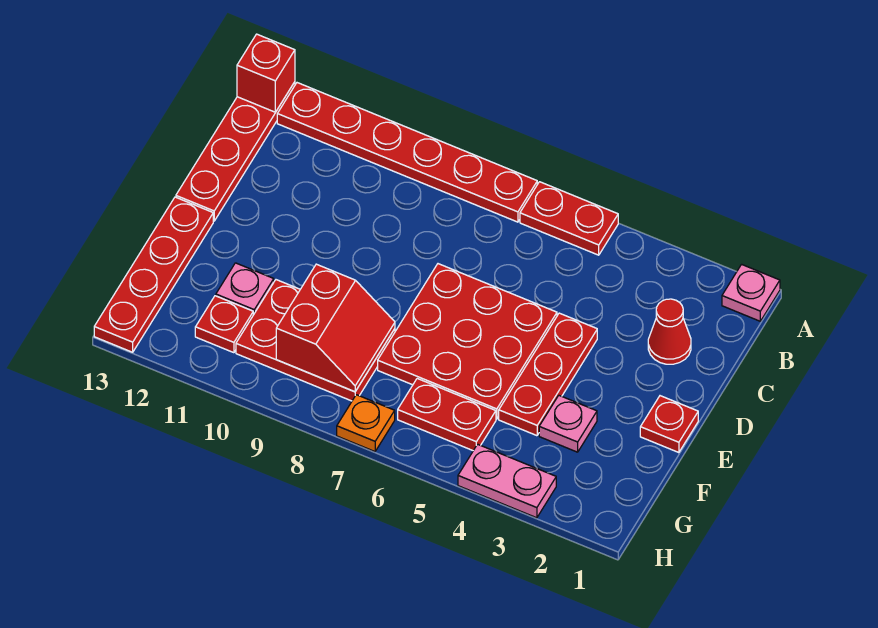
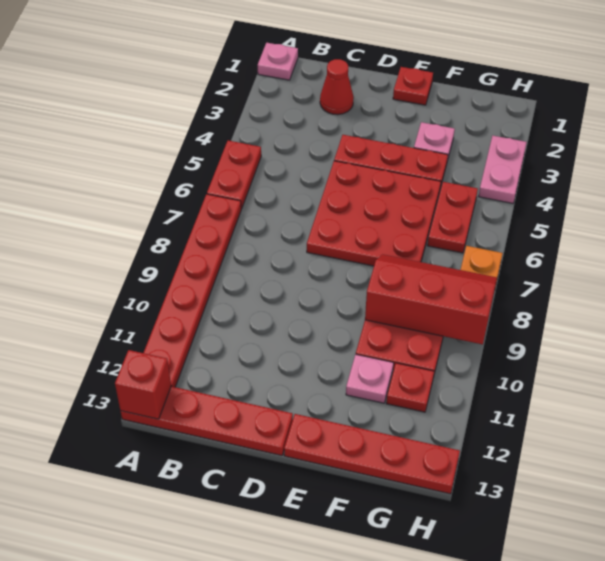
red 2x2 slope [276,264,395,392] -> red 2x3 slope [365,254,497,345]

